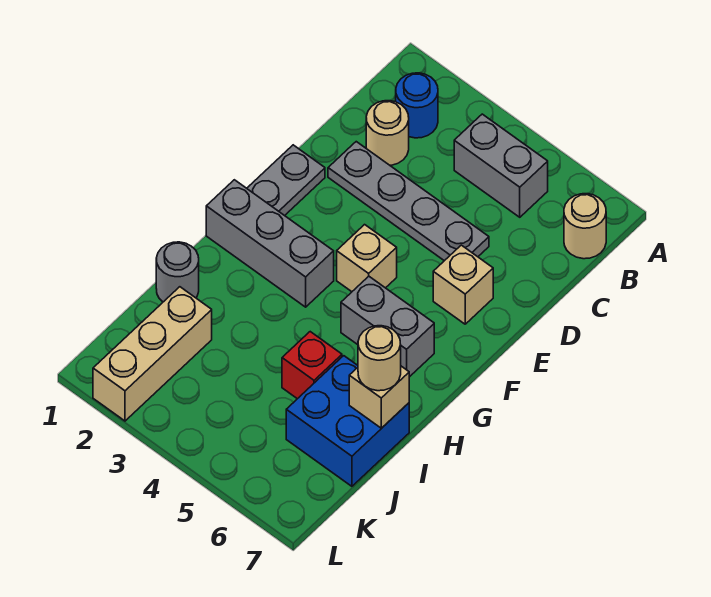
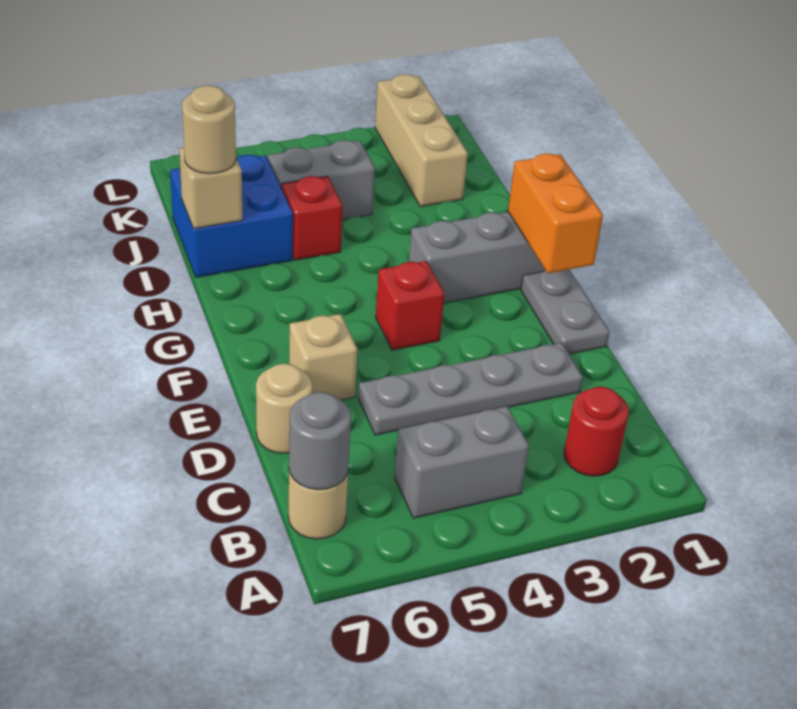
blue 1x1 round brick [396,73,438,138] -> red 1x1 round brick [564,387,629,476]
tan 1x1 round brick [366,101,409,165] -> tan 1x1 round brick moved to [256,364,312,453]
none -> orange 1x2 brick [508,154,603,273]
tan 1x1 brick [337,225,397,292] -> red 1x1 brick [376,261,445,350]
grey 1x2 brick [341,276,434,377] -> grey 1x2 brick moved to [268,140,375,220]
grey 1x1 round brick [156,242,199,302] -> grey 1x1 round brick moved to [289,392,351,490]

